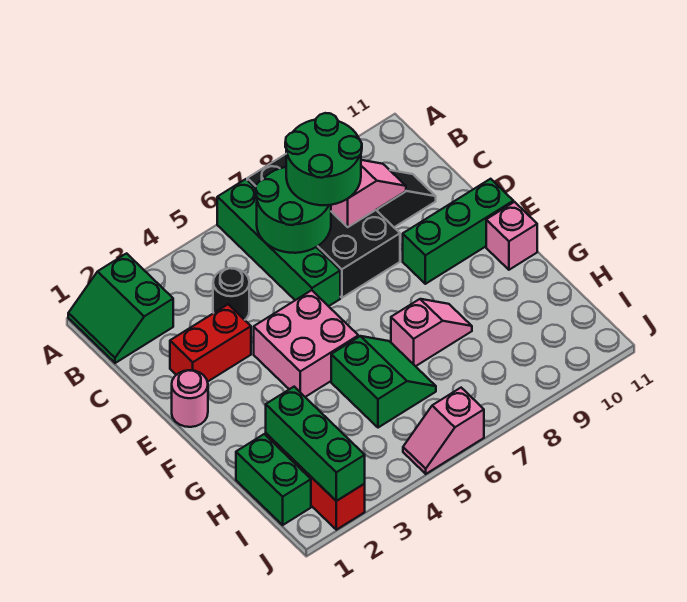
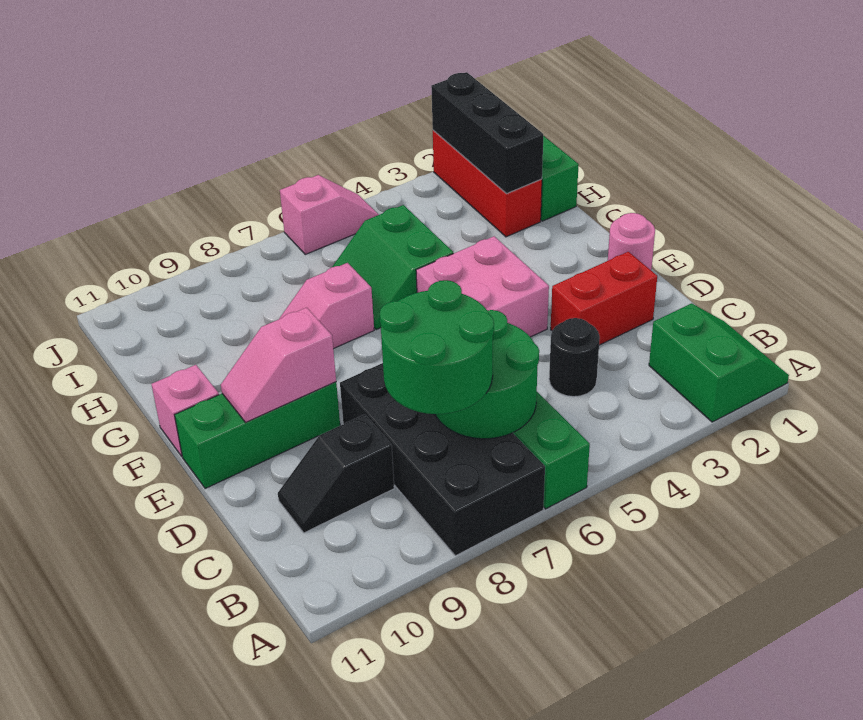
pink 1x2 slope [331,160,406,227] -> pink 1x2 slope moved to [221,308,336,422]
green 1x3 brick [266,387,365,501] -> black 1x3 brick [431,72,543,193]

